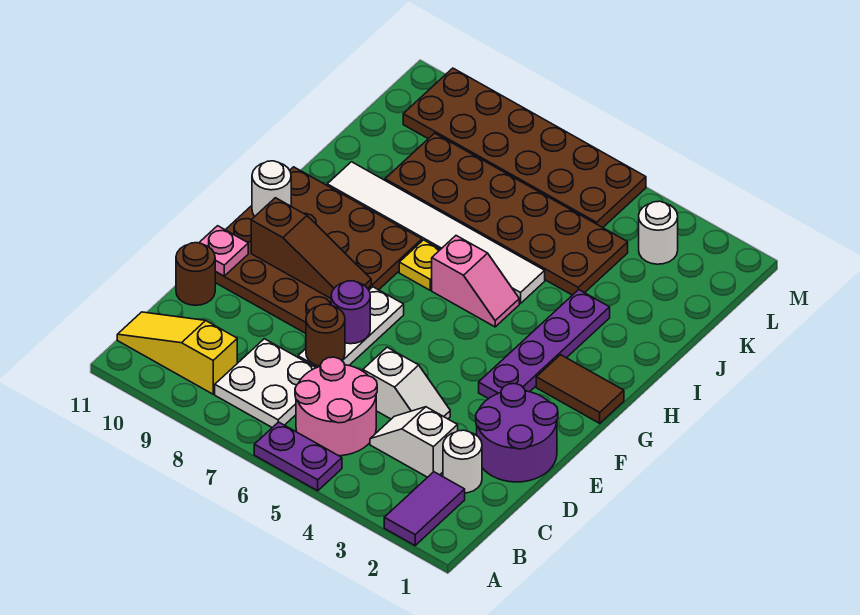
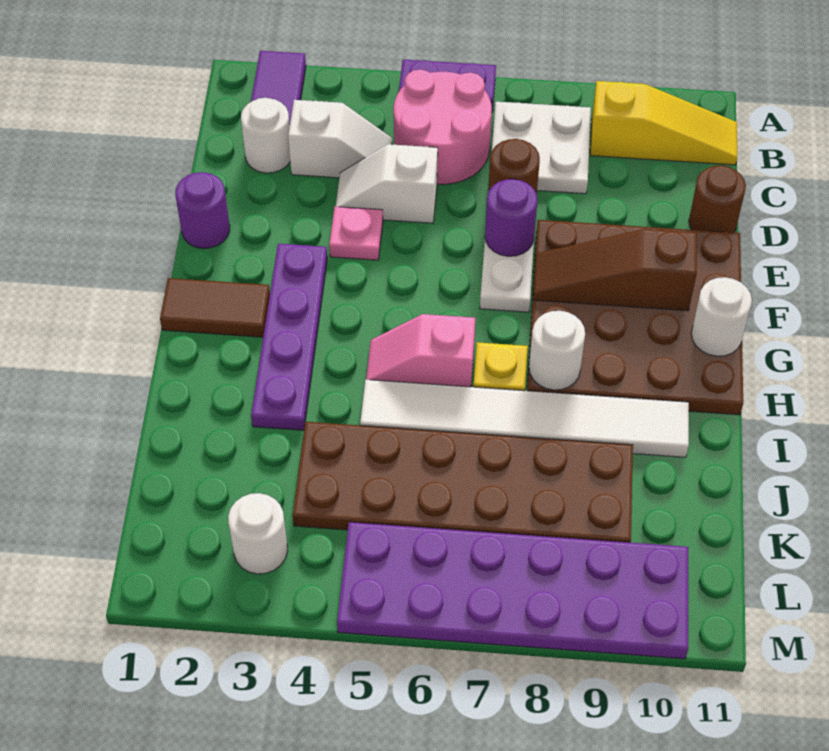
purple 2x2 round brick [476,384,558,482] -> purple 1x1 round brick [175,172,230,248]
pink 1x1 plate [199,226,248,276] -> pink 1x1 plate moved to [329,207,383,260]
none -> white 1x1 round brick [529,311,585,390]
brown 2x6 plate [403,68,646,228] -> purple 2x6 plate [337,522,688,659]

